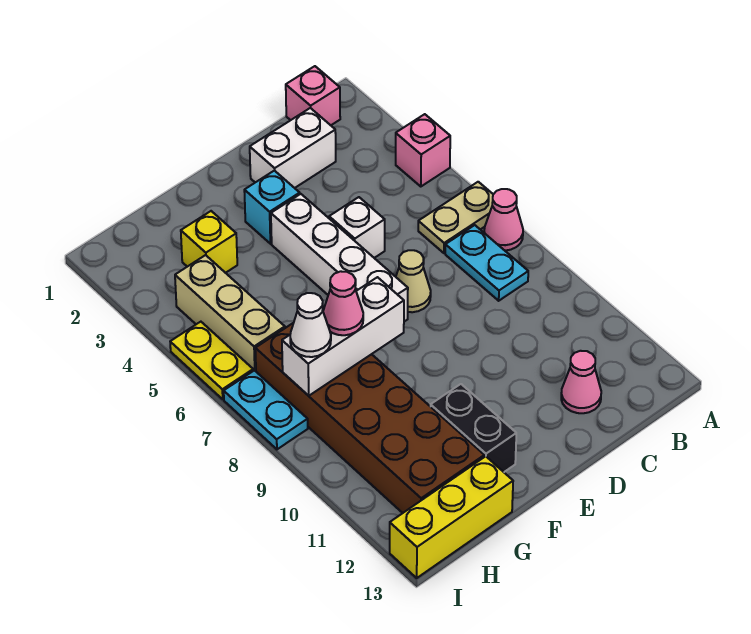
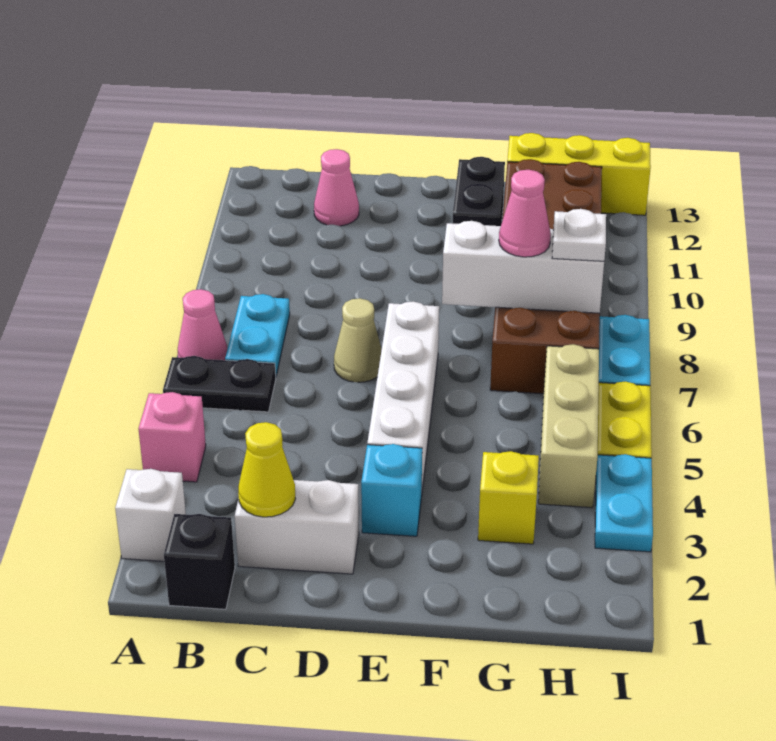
tan 1x2 plate [418,182,493,253] -> black 1x2 plate [163,356,276,412]
pink 1x1 brick [286,66,340,125] -> black 1x1 brick [164,514,235,609]
none -> yellow 1x1 cone [238,422,295,517]
white 1x1 brick [329,197,385,258] -> white 1x1 brick moved to [115,469,186,561]
white 1x1 cone [290,293,331,357] -> white 1x1 plate [552,209,606,261]
none -> cyan 1x2 plate [595,454,653,552]

